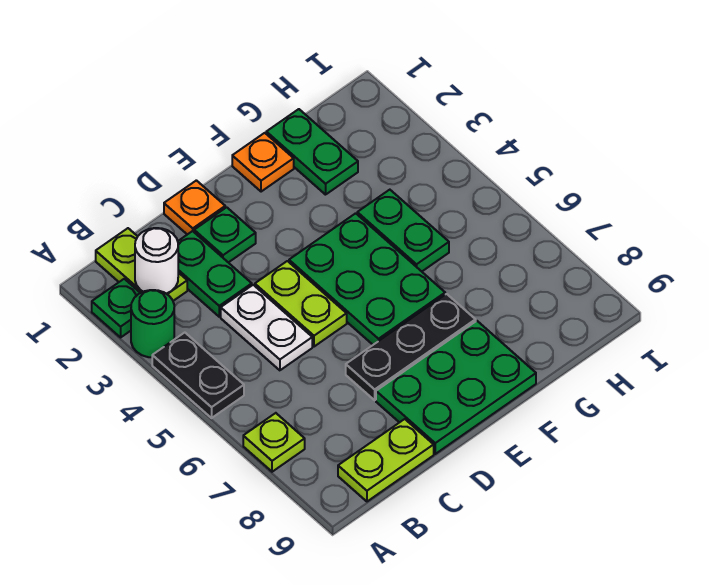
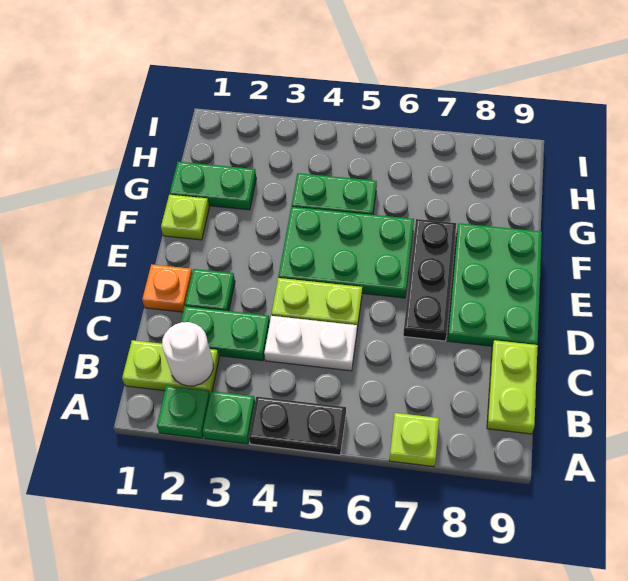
green 1x1 round brick [131,290,174,357] -> green 1x1 plate [203,391,255,444]
orange 1x1 plate [232,133,294,192] -> lime 1x1 plate [161,195,209,240]

